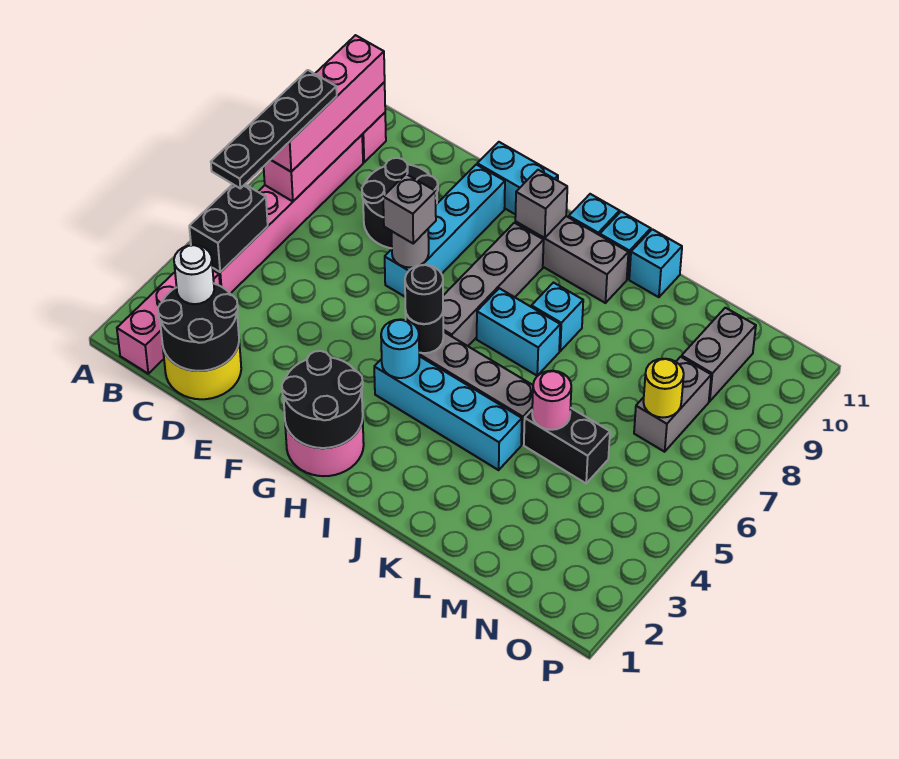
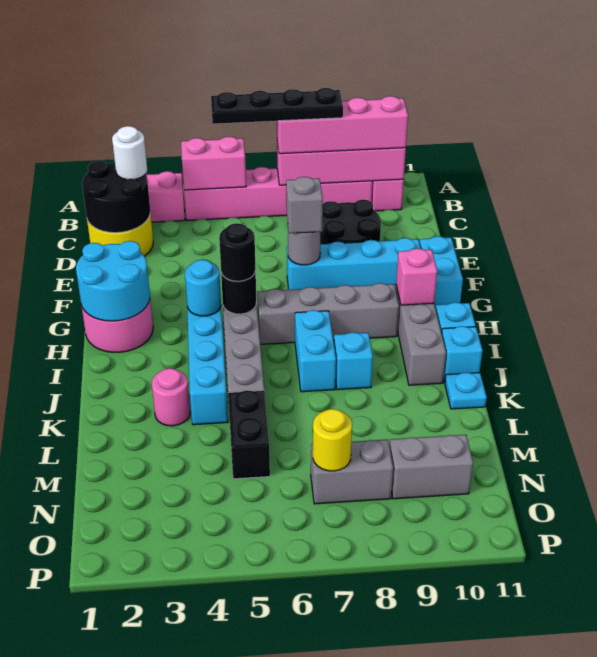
black 1x2 brick [189,184,268,272] -> pink 1x2 brick [181,137,246,190]
black 2x2 round brick [282,351,363,448] -> cyan 2x2 round brick [76,241,150,321]
grey 1x1 brick [515,170,567,238] -> pink 1x1 brick [396,248,437,305]
cyan 1x1 brick [629,229,682,297] -> cyan 1x1 plate [445,372,487,409]
pink 1x1 round brick [532,371,571,430] -> pink 1x1 round brick moved to [152,368,190,426]

